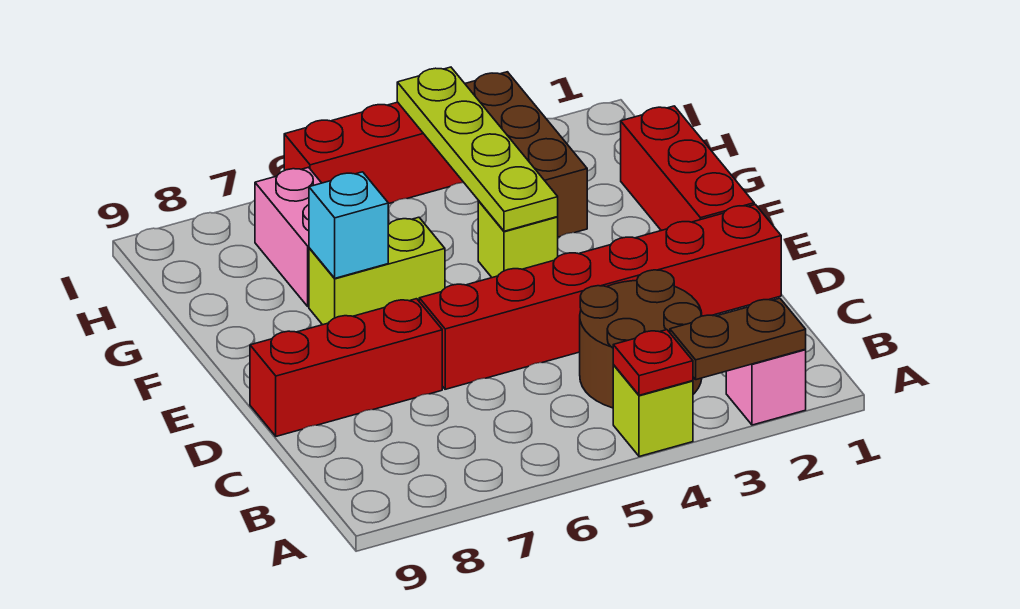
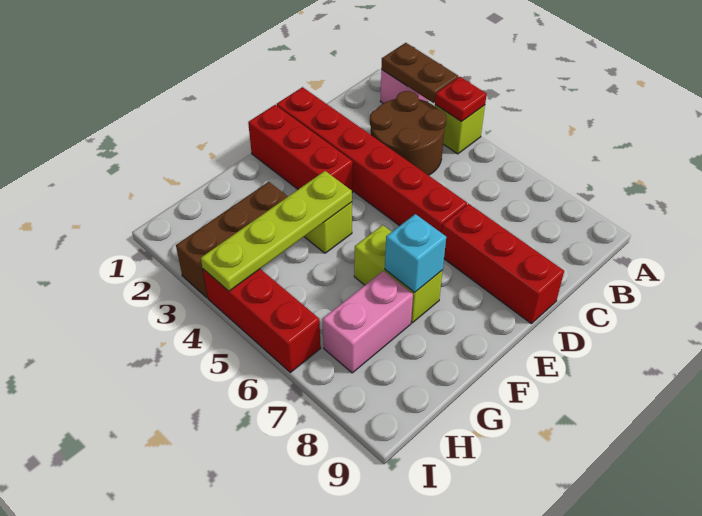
red 1x3 brick [621,106,754,231] -> red 1x3 brick turned to [248,105,353,190]

